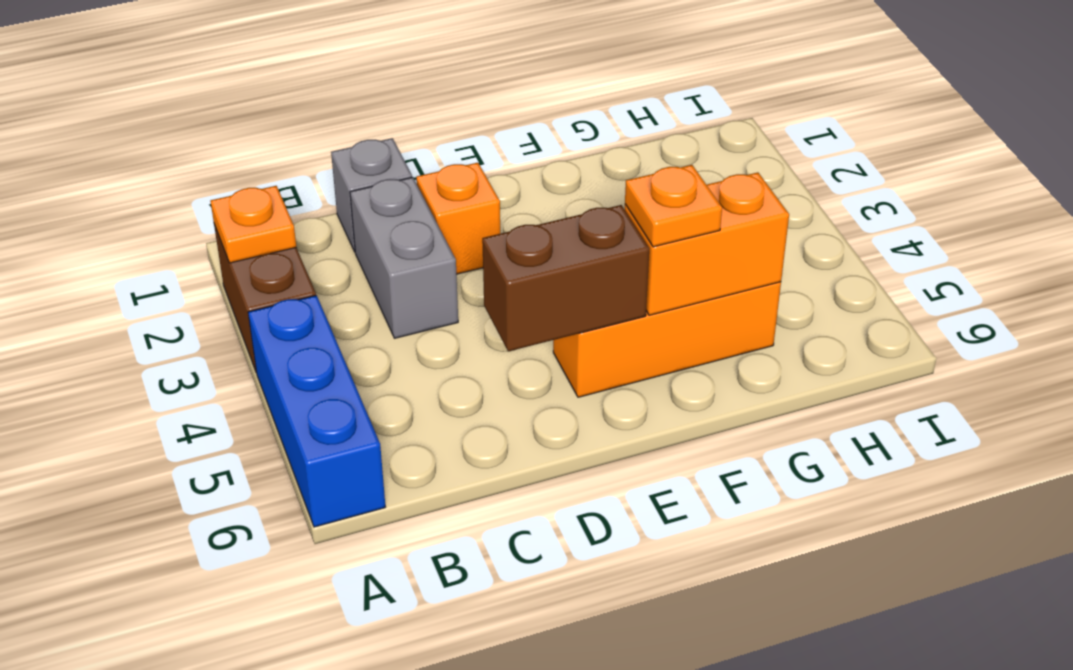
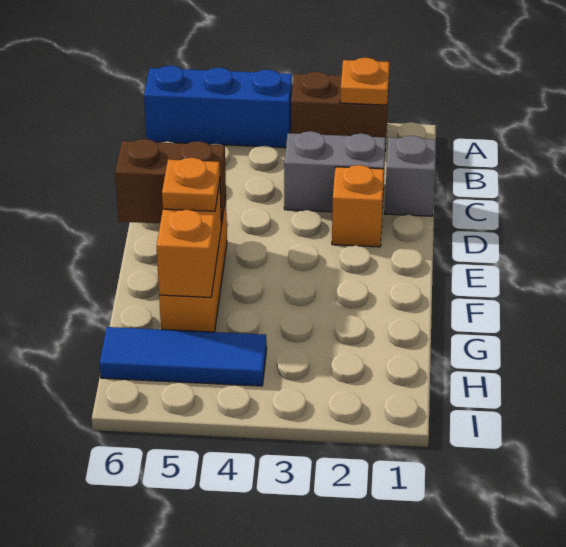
brown 1x2 brick [482,205,649,352] -> brown 1x2 brick turned to [115,139,226,226]
none -> blue 1x3 tile [100,327,267,386]

